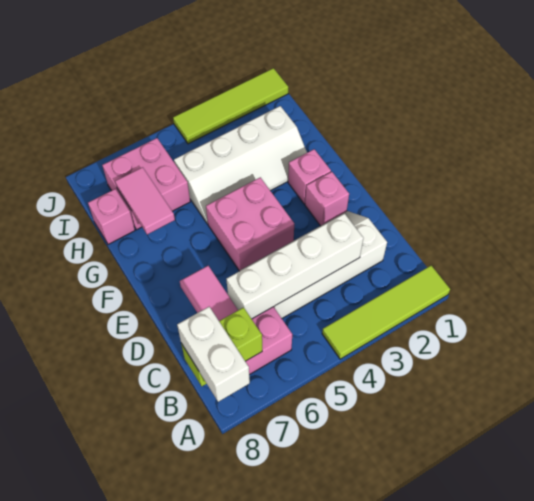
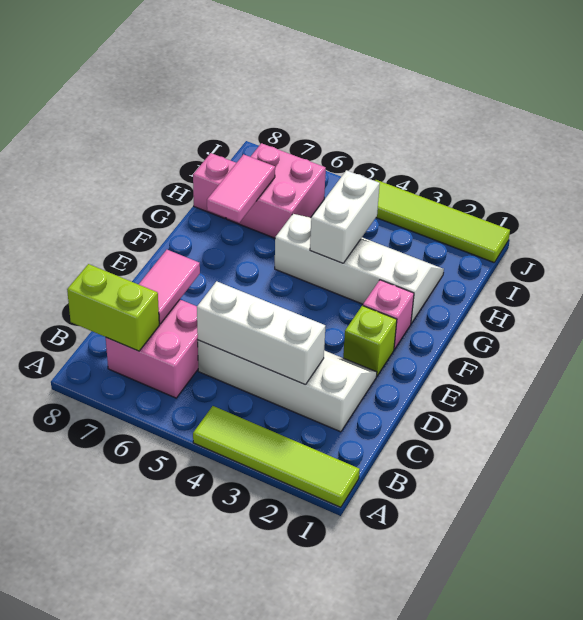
white 1x2 brick [177,307,250,402] -> white 1x2 brick moved to [310,170,380,263]
white 1x4 brick [226,214,363,319] -> white 1x3 brick [197,281,325,385]
pink 1x1 brick [305,172,349,226] -> lime 1x1 brick [343,306,397,376]
pink 2x2 brick [206,177,294,271] -> none
white 2x4 slope [174,106,307,224] -> white 2x4 slope turned to [275,214,444,323]

